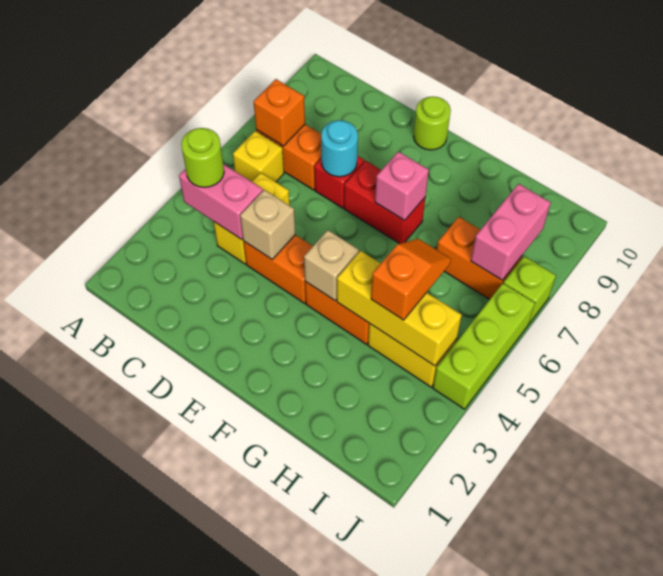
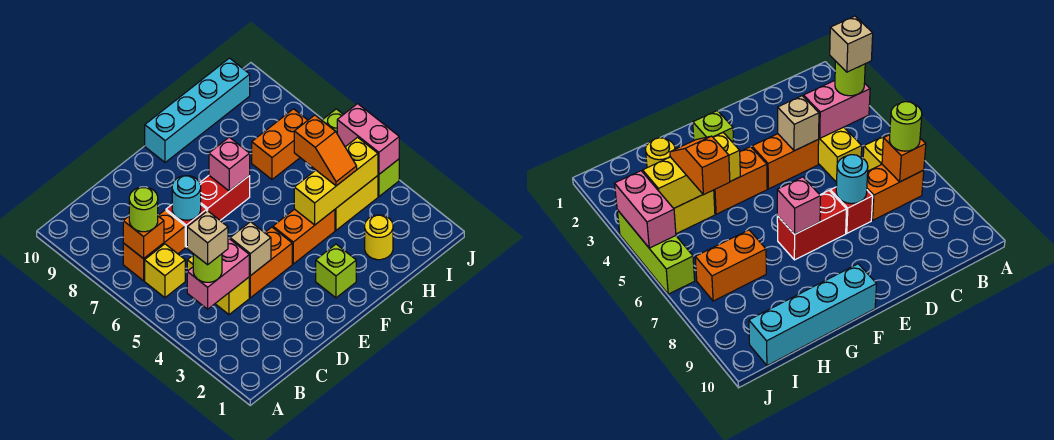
lime 1x1 round brick [414,97,451,150] -> lime 1x1 round brick moved to [129,187,158,232]
tan 1x1 brick [304,230,359,300] -> tan 1x1 brick moved to [187,211,228,265]
none -> cyan 1x4 brick [145,58,250,163]
none -> yellow 1x1 round brick [365,215,393,260]
orange 1x2 slope [371,239,451,320] -> orange 1x2 slope turned to [294,115,357,186]
pink 1x2 brick [471,184,551,280] -> pink 1x2 brick moved to [337,104,399,174]
lime 1x1 brick [504,256,556,323] -> lime 1x1 brick moved to [316,244,356,298]

